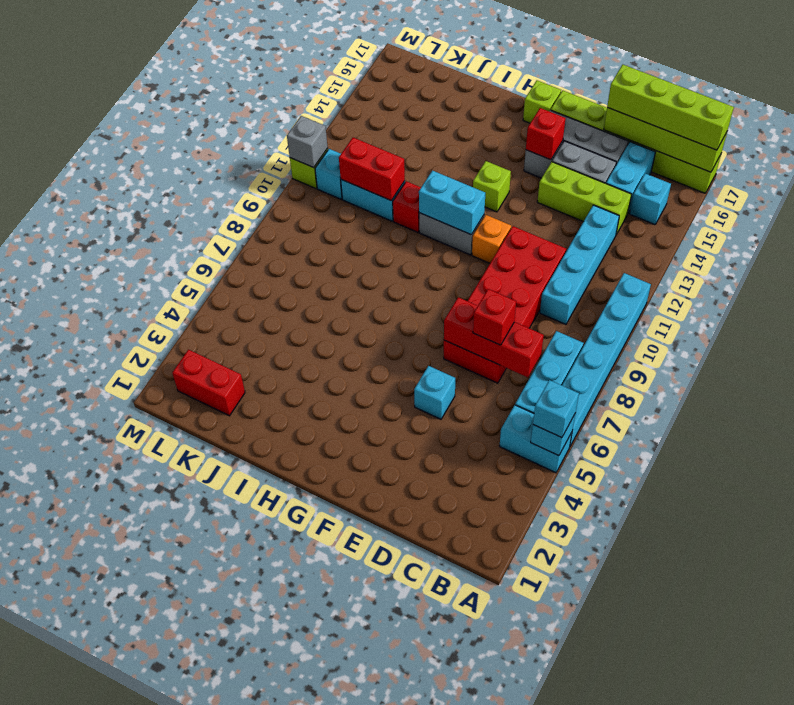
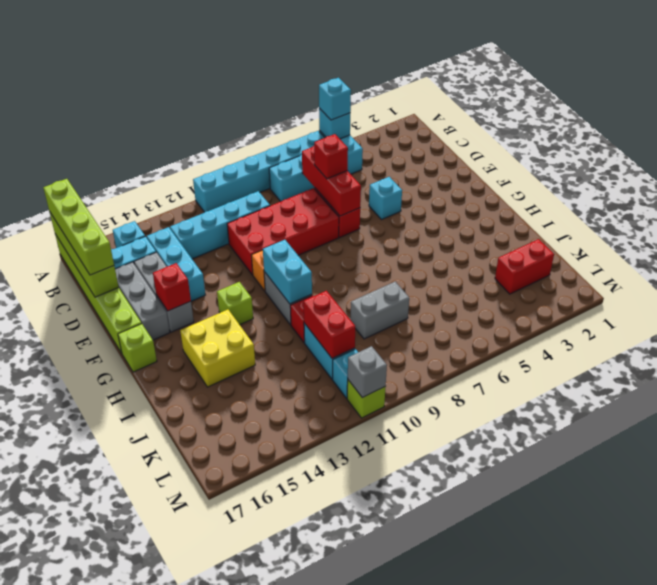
lime 1x3 brick [537,162,632,234] -> cyan 1x3 brick [147,227,205,301]
none -> yellow 2x2 brick [180,310,255,387]
none -> grey 1x2 brick [351,282,409,339]
red 1x2 brick [172,350,245,416] -> red 1x2 brick turned to [495,239,554,294]

